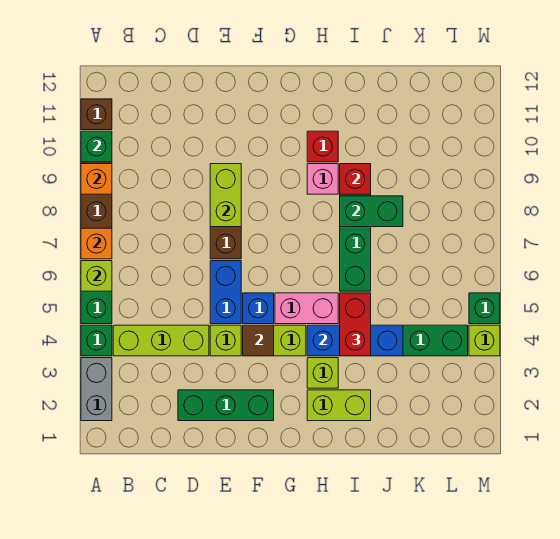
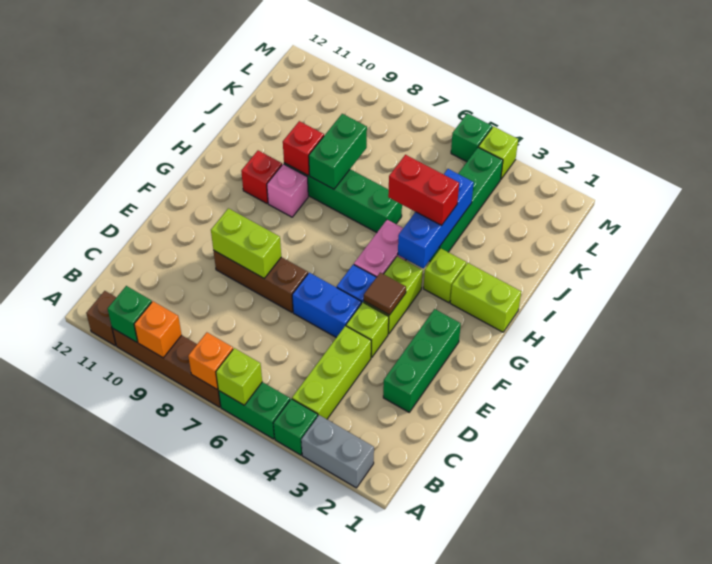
lime 1x2 brick [307,390,371,421] -> lime 1x2 brick turned to [450,263,521,332]

